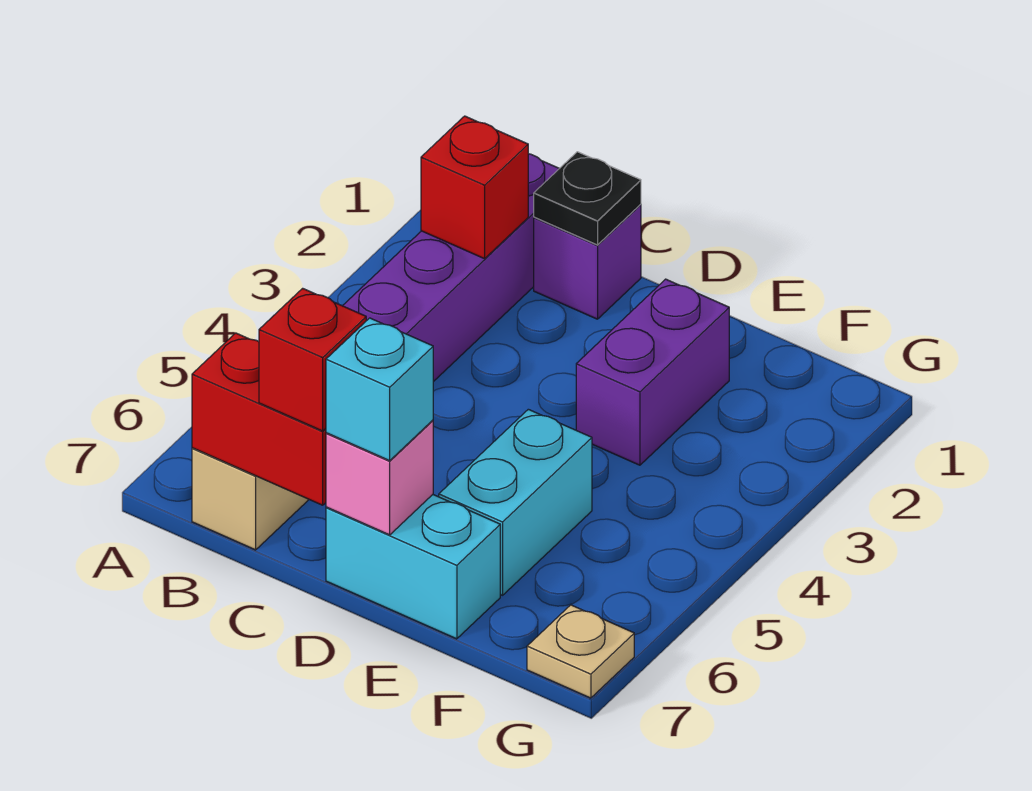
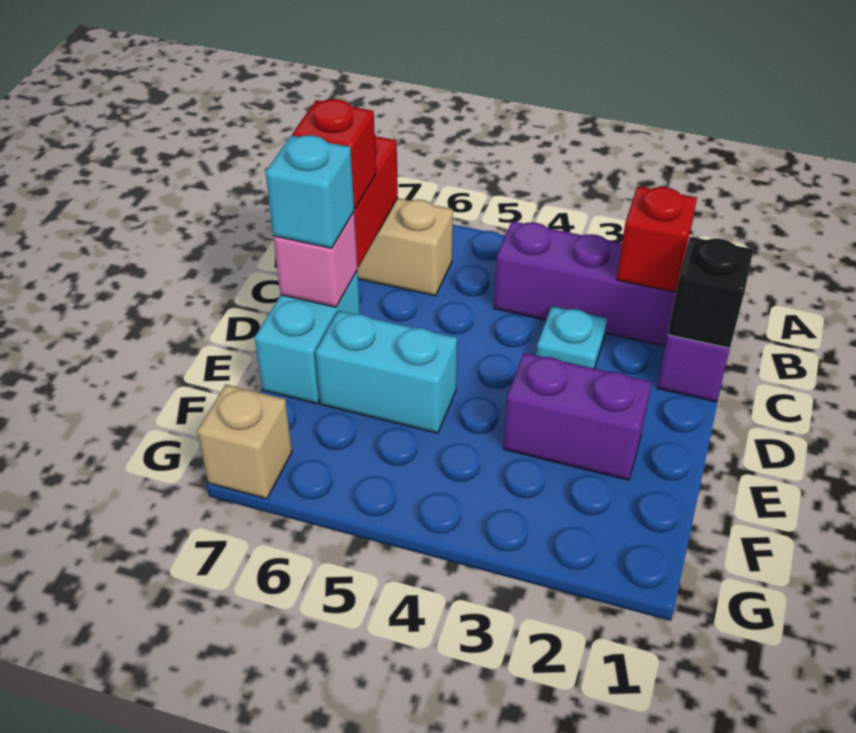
black 1x1 plate [534,152,641,245] -> black 1x1 brick [668,237,753,348]
none -> cyan 1x1 plate [536,306,607,368]
tan 1x1 plate [527,605,634,698] -> tan 1x1 brick [197,385,292,499]

